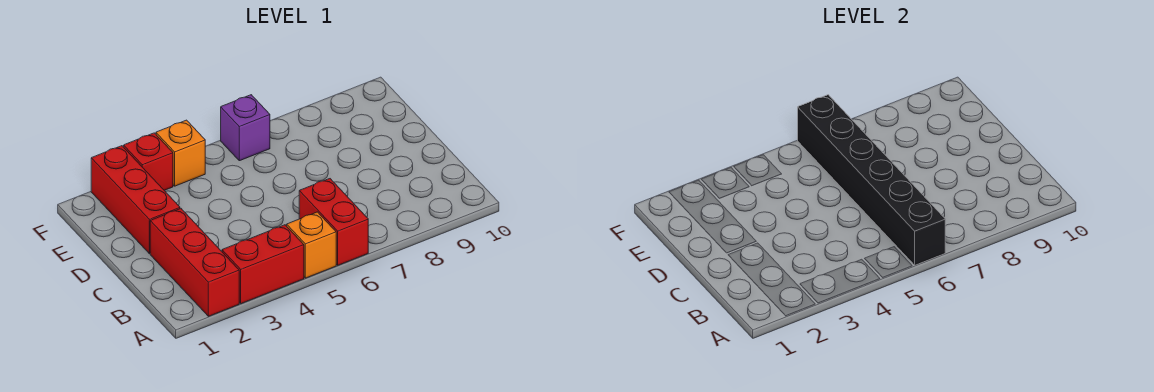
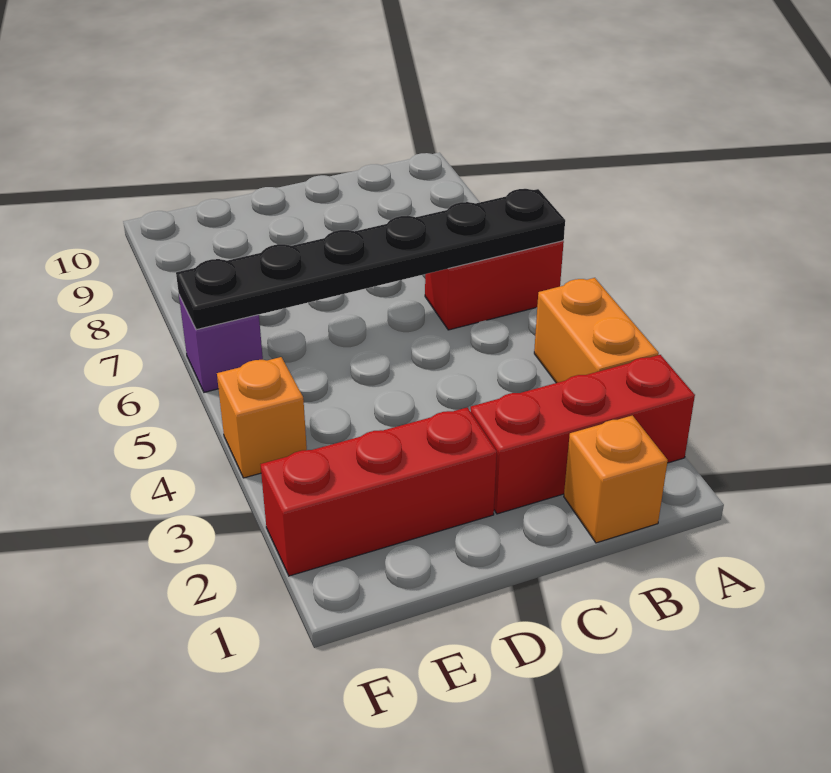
red 1x2 brick [222,225,304,304] -> orange 1x2 brick [534,278,659,383]
orange 1x1 brick [287,212,336,278] -> orange 1x1 brick moved to [564,415,668,543]
black 1x6 brick [798,95,945,265] -> black 1x6 plate [176,189,565,330]
red 1x1 brick [124,133,173,190] -> none

